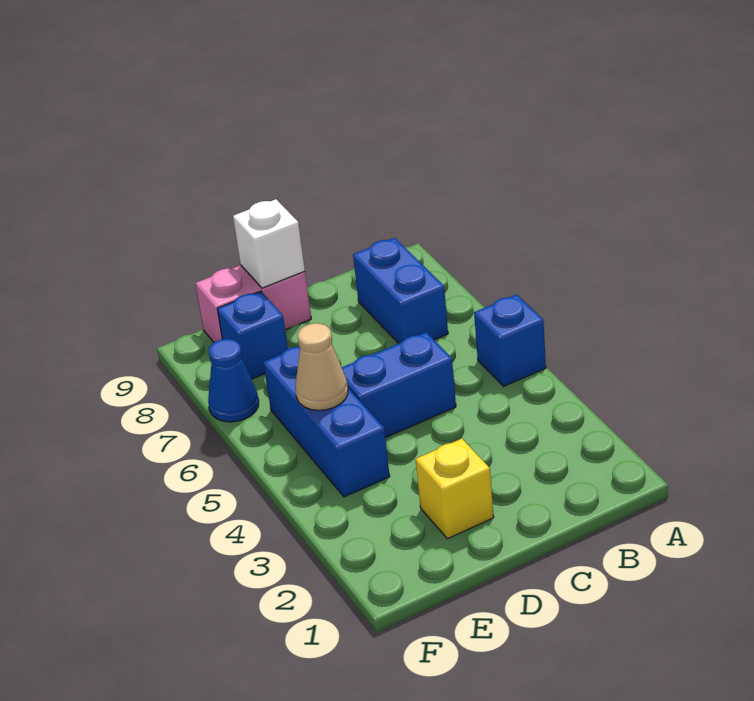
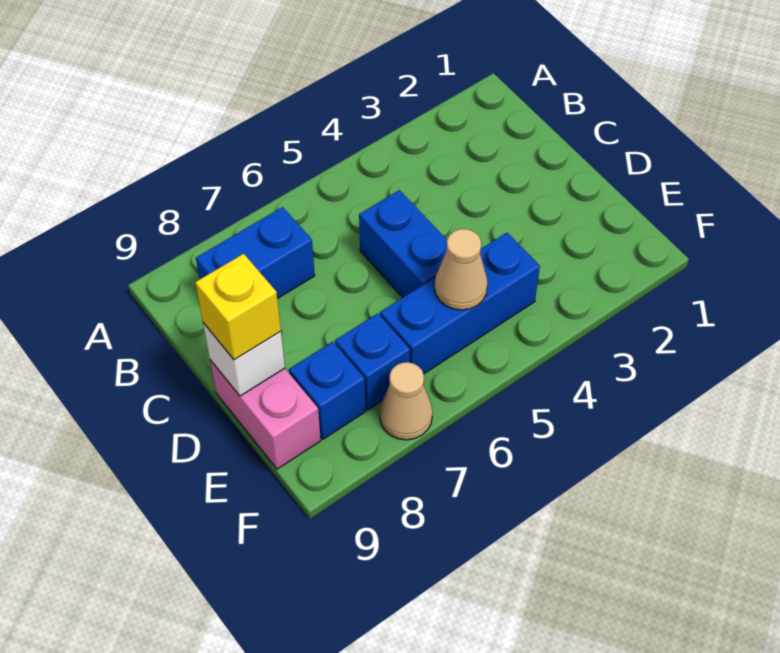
blue 1x1 brick [474,295,546,386] -> blue 1x1 brick moved to [335,313,410,410]
yellow 1x1 brick [416,439,494,539] -> yellow 1x1 brick moved to [195,254,281,360]
blue 1x1 cone [208,339,259,422] -> tan 1x1 cone [380,362,432,440]

